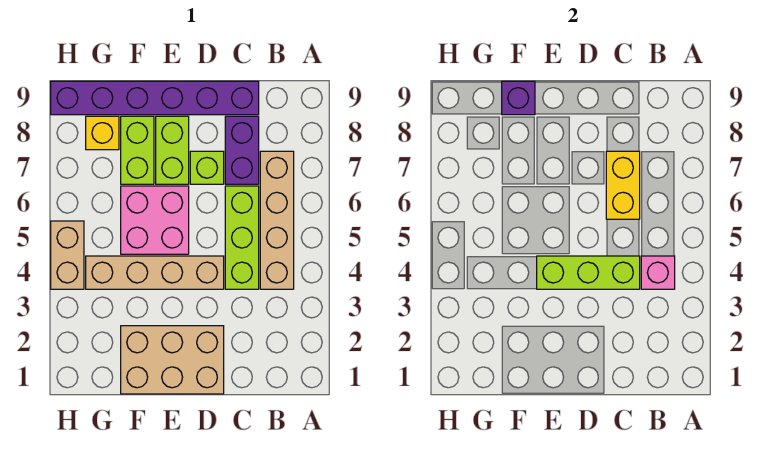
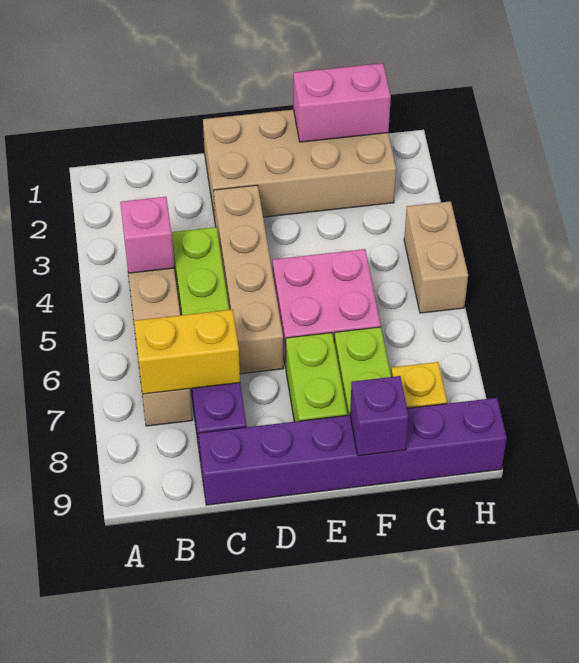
lime 1x3 brick [537,256,640,289] -> none
yellow 1x2 brick [606,151,640,219] -> yellow 1x2 brick turned to [134,309,240,394]
tan 2x3 brick [121,326,224,394] -> tan 2x4 brick [203,110,396,219]
tan 1x4 brick [86,256,224,289] -> tan 1x4 brick turned to [214,185,283,374]
lime 1x1 brick [190,151,224,184] -> none
none -> pink 1x2 brick [293,63,391,142]

